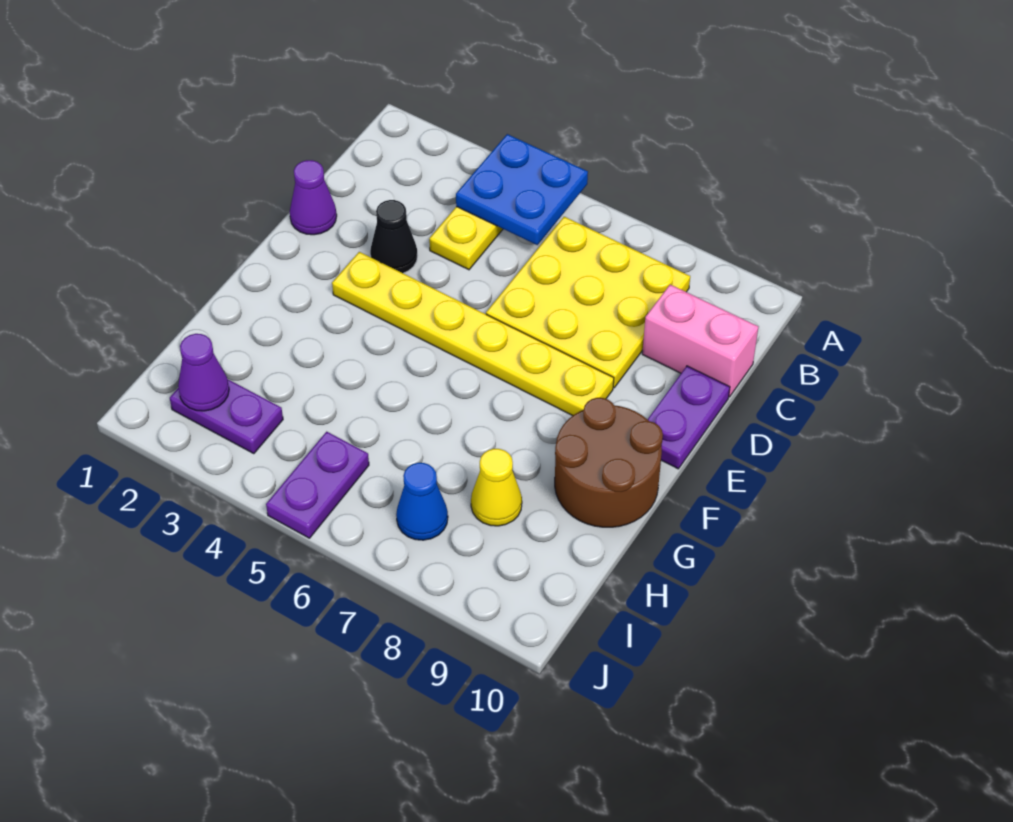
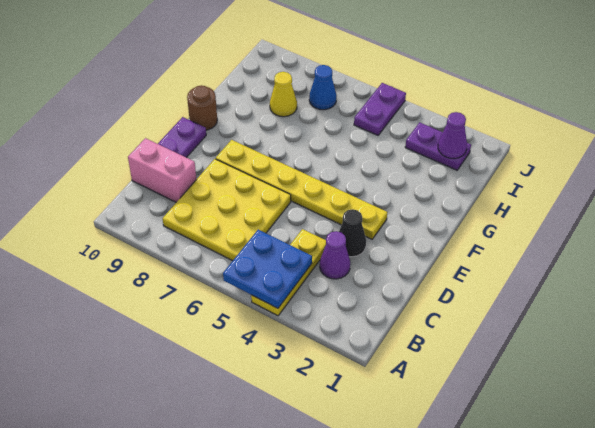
purple 1x1 cone [290,160,337,235] -> purple 1x1 cone moved to [320,231,350,279]
brown 2x2 round brick [555,398,663,527] -> brown 1x1 round brick [187,85,217,130]

